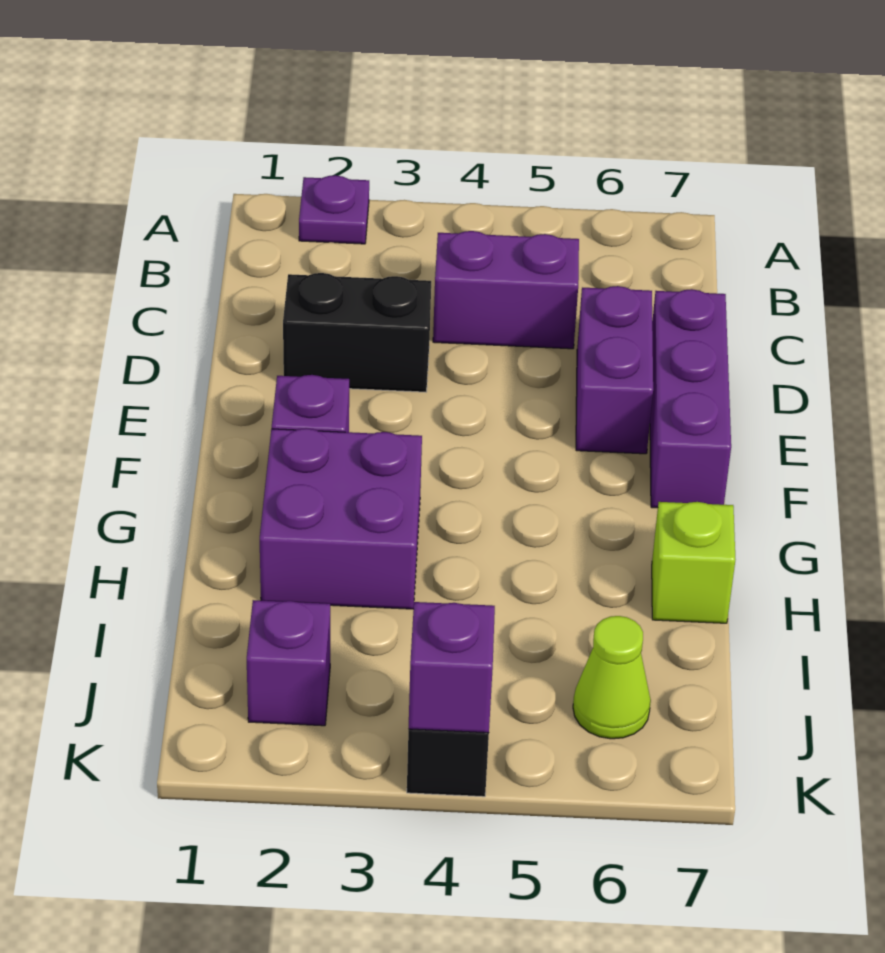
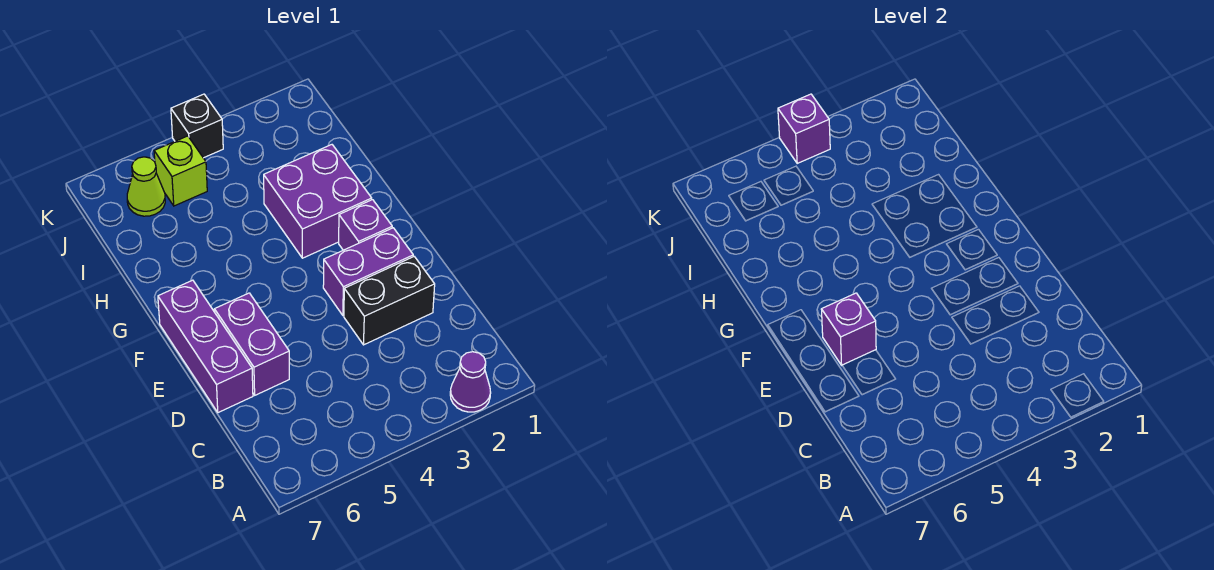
purple 1x1 plate [299,175,369,244] -> purple 1x1 cone [450,352,491,412]
purple 1x2 brick [433,231,579,349] -> purple 1x2 brick moved to [323,228,413,315]
lime 1x1 brick [652,502,736,623] -> lime 1x1 brick moved to [154,136,207,206]
purple 1x1 brick [247,600,330,726] -> purple 1x1 brick moved to [821,293,876,365]

